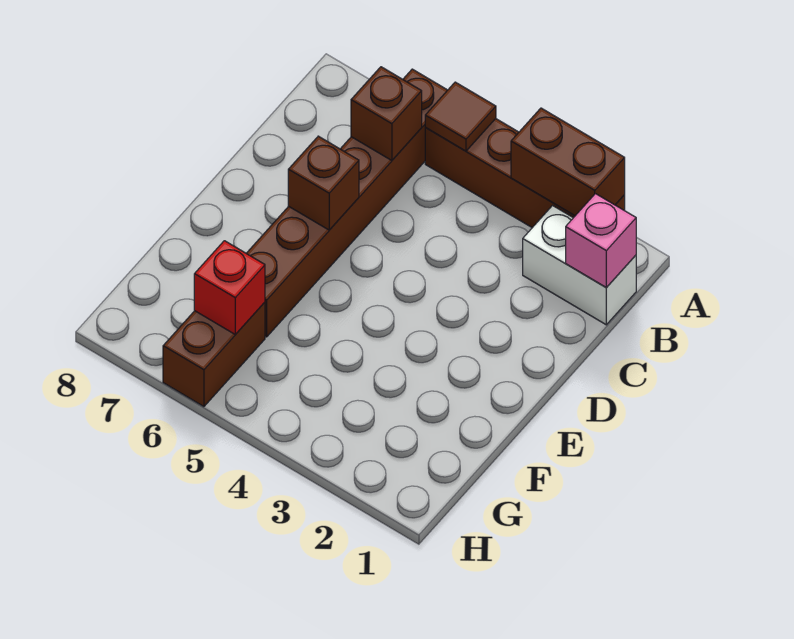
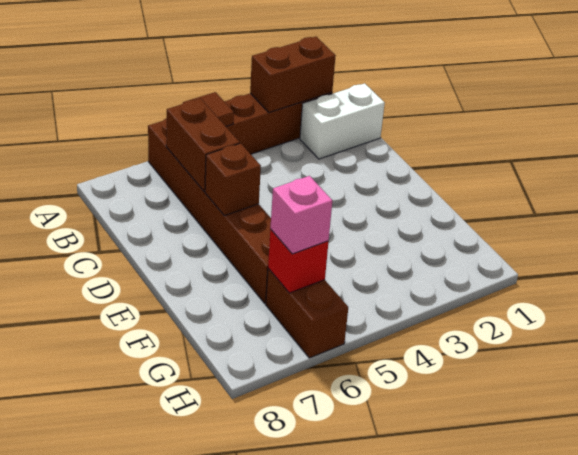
pink 1x1 brick [566,194,636,288] -> pink 1x1 brick moved to [270,176,332,254]
brown 1x1 brick [351,67,422,161] -> brown 1x2 brick [166,99,240,192]

